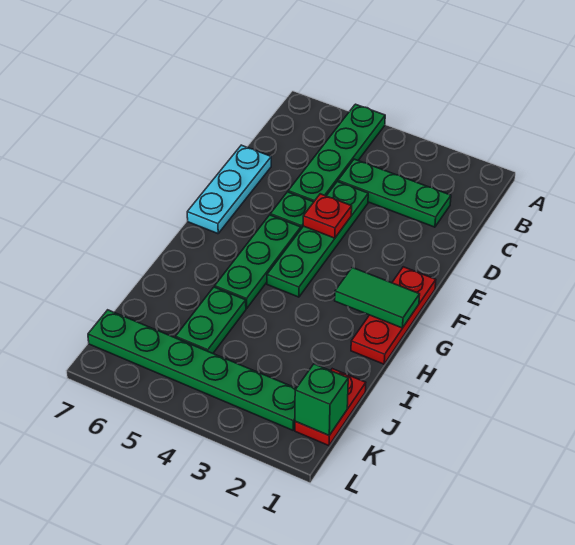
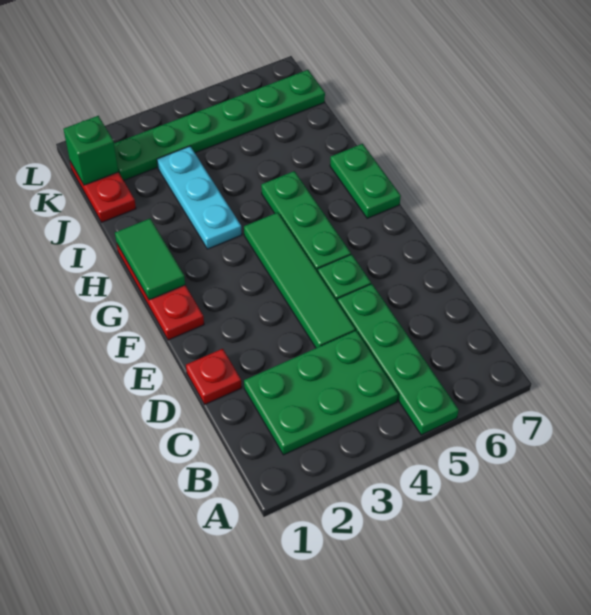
green 1x3 plate [338,159,451,227] -> green 2x3 plate [244,331,398,455]
green 1x4 plate [267,182,368,297] -> green 1x4 tile [244,212,355,348]
cyan 1x3 plate [187,145,271,234] -> cyan 1x3 plate moved to [157,146,242,249]
red 1x1 plate [303,194,352,238] -> red 1x1 plate moved to [186,349,242,404]
green 1x2 tile [335,267,420,328] -> green 1x2 tile turned to [115,219,185,300]
green 1x2 plate [176,287,246,353] -> green 1x2 plate moved to [330,144,401,218]

